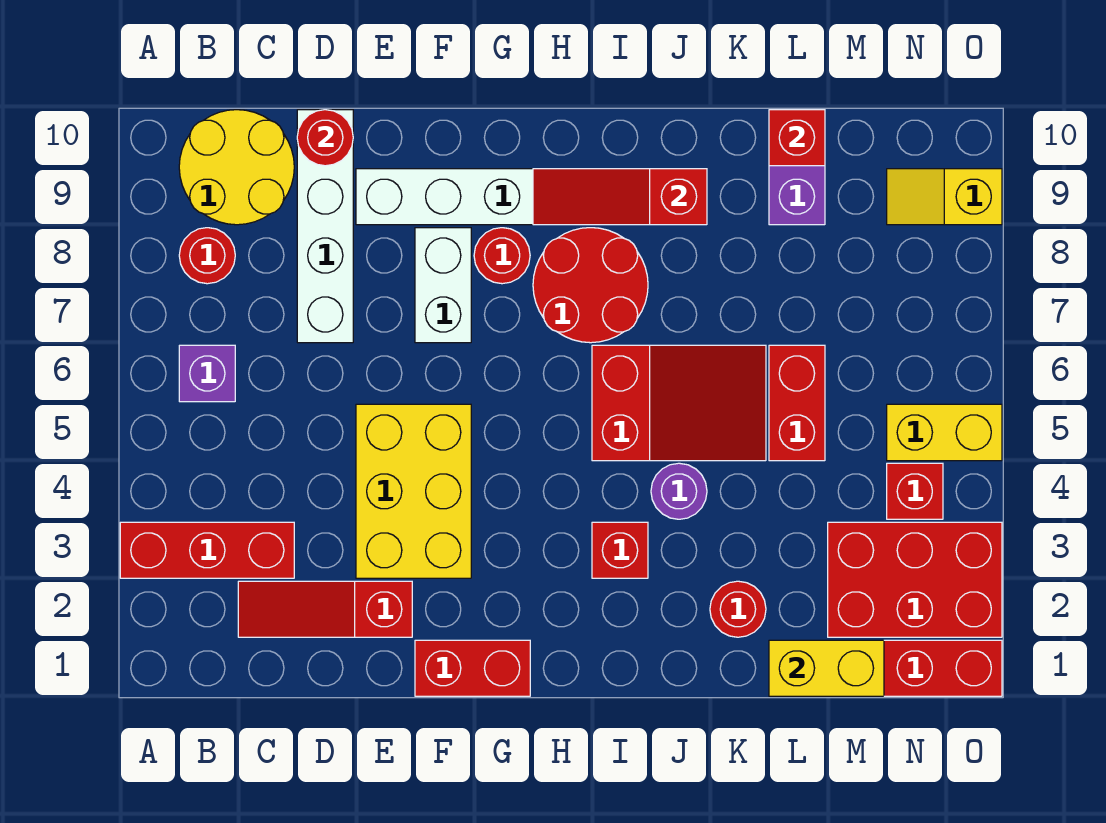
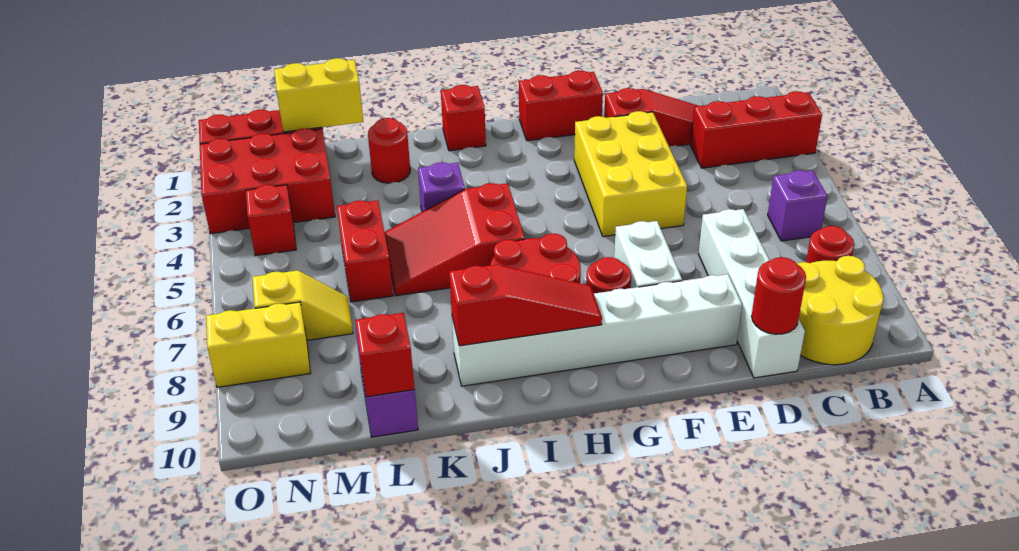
red 1x1 brick [592,522,648,578] -> red 1x1 brick moved to [441,85,486,151]
purple 1x1 round brick [651,463,707,519] -> purple 1x1 brick [418,162,465,212]
yellow 1x2 brick [887,404,1002,461] -> yellow 1x2 brick moved to [206,302,310,387]
yellow 1x2 slope [887,169,1002,225] -> yellow 1x2 slope moved to [252,270,353,340]

